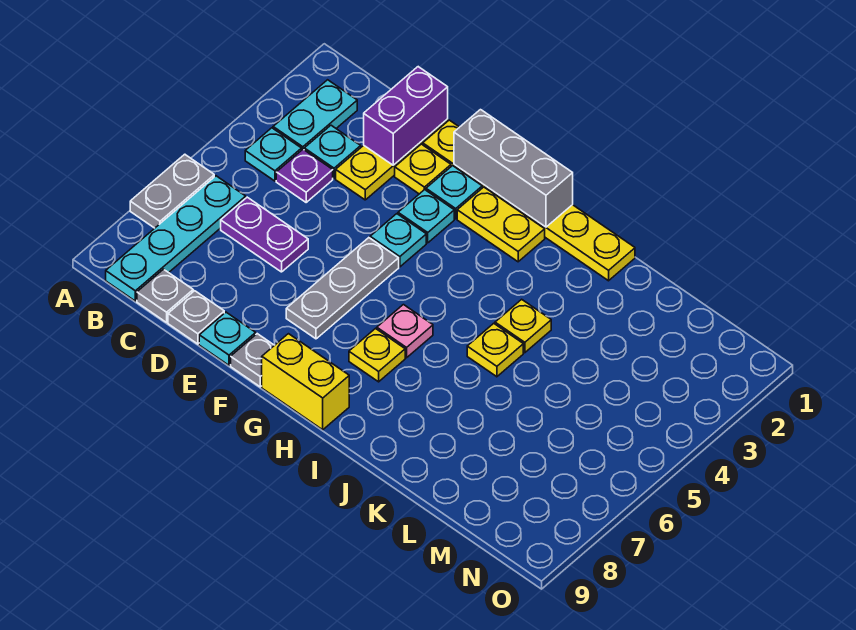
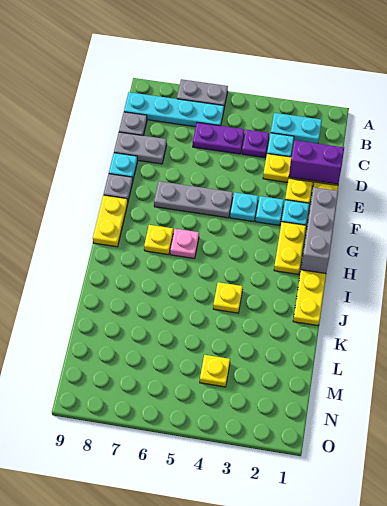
cyan 1x1 plate [245,128,302,181] -> none
purple 1x2 plate [221,197,308,272] -> purple 1x2 plate turned to [193,122,245,154]
grey 1x1 plate [168,291,224,344] -> grey 1x2 plate [114,132,167,164]
yellow 1x2 brick [262,334,349,430] -> yellow 1x2 plate [93,195,128,247]
yellow 1x1 plate [467,323,523,377] -> yellow 1x1 plate moved to [200,355,230,387]

